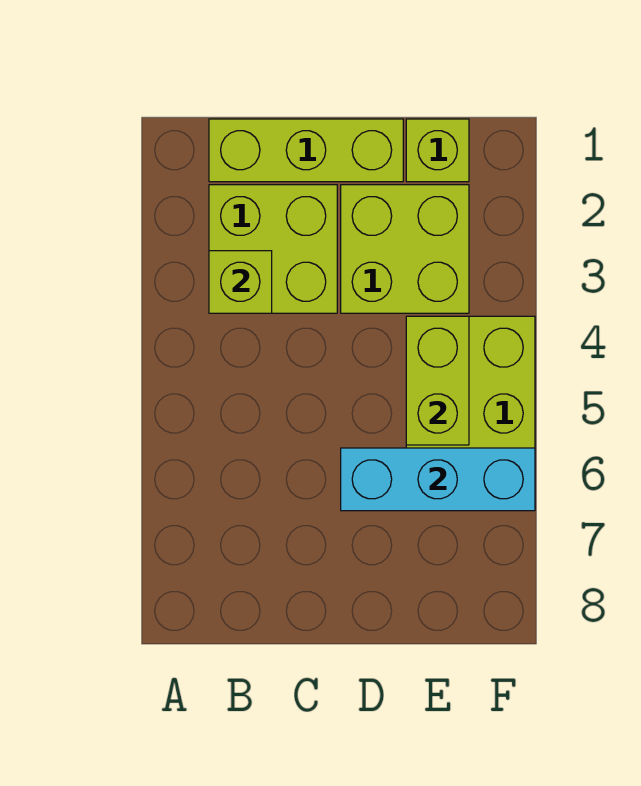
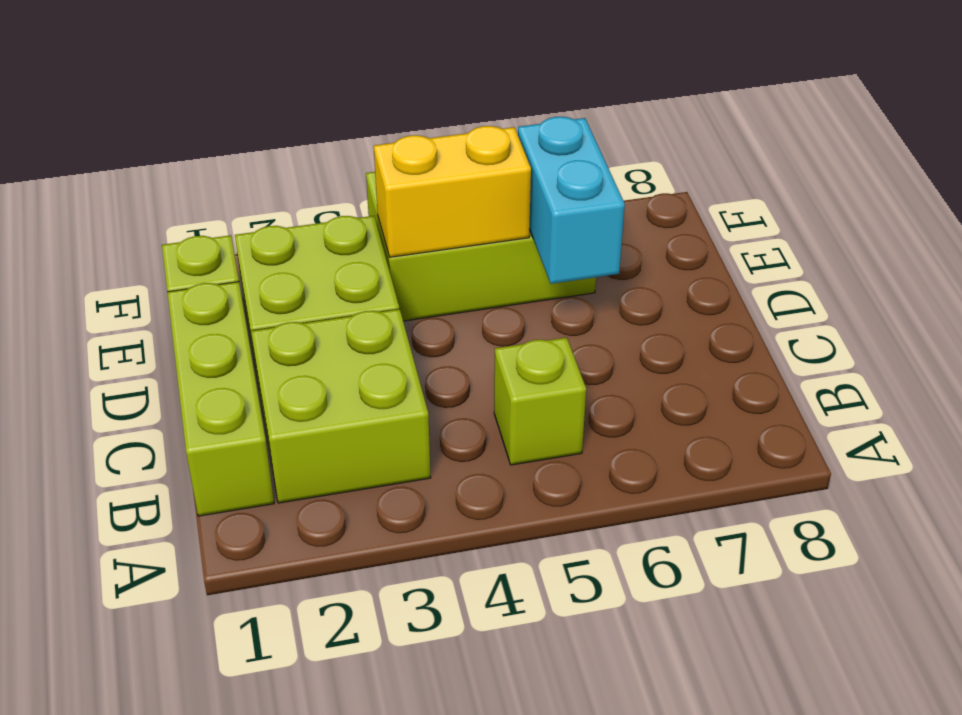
lime 1x1 brick [209,251,272,313] -> lime 1x1 brick moved to [494,337,586,465]
cyan 1x3 brick [341,448,535,511] -> cyan 1x2 brick [518,117,625,284]
lime 1x2 brick [406,316,469,445] -> yellow 1x2 brick [374,126,531,257]

